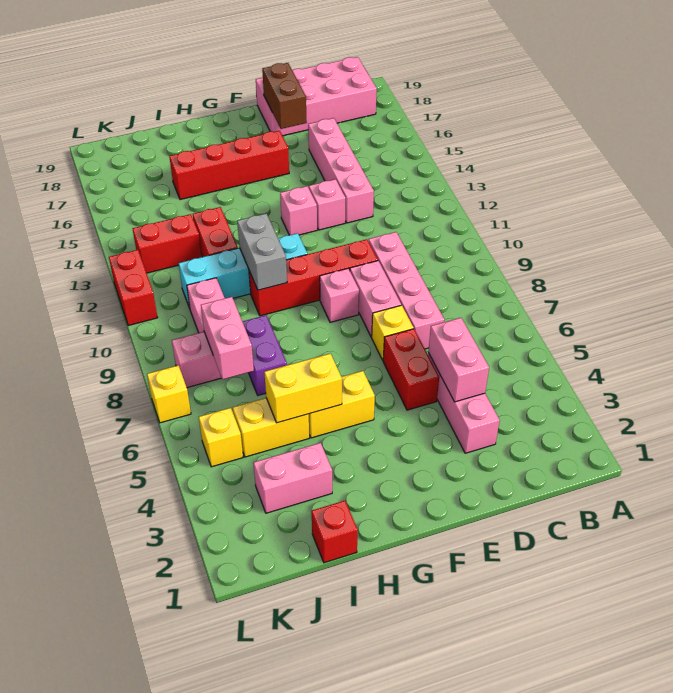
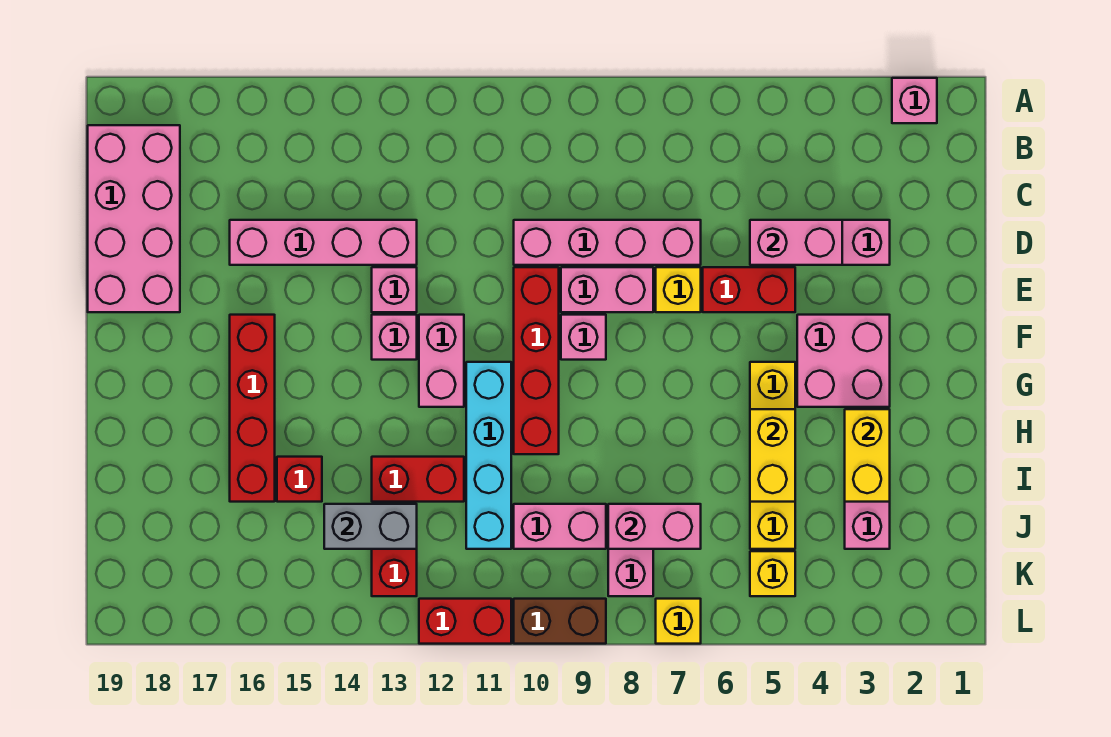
none -> pink 1x1 brick [892,78,937,123]
brown 1x2 brick [262,63,307,129] -> brown 1x2 brick moved to [514,599,606,644]
none -> pink 2x2 brick [797,315,890,407]
none -> pink 1x2 brick [419,315,464,407]
none -> yellow 1x2 brick [845,409,890,502]
grey 1x2 brick [237,214,287,290] -> grey 1x2 brick moved to [324,504,417,549]
red 1x1 brick [312,501,358,563] -> red 1x1 brick moved to [277,457,322,502]
purple 1x2 brick [242,315,287,395] -> none

